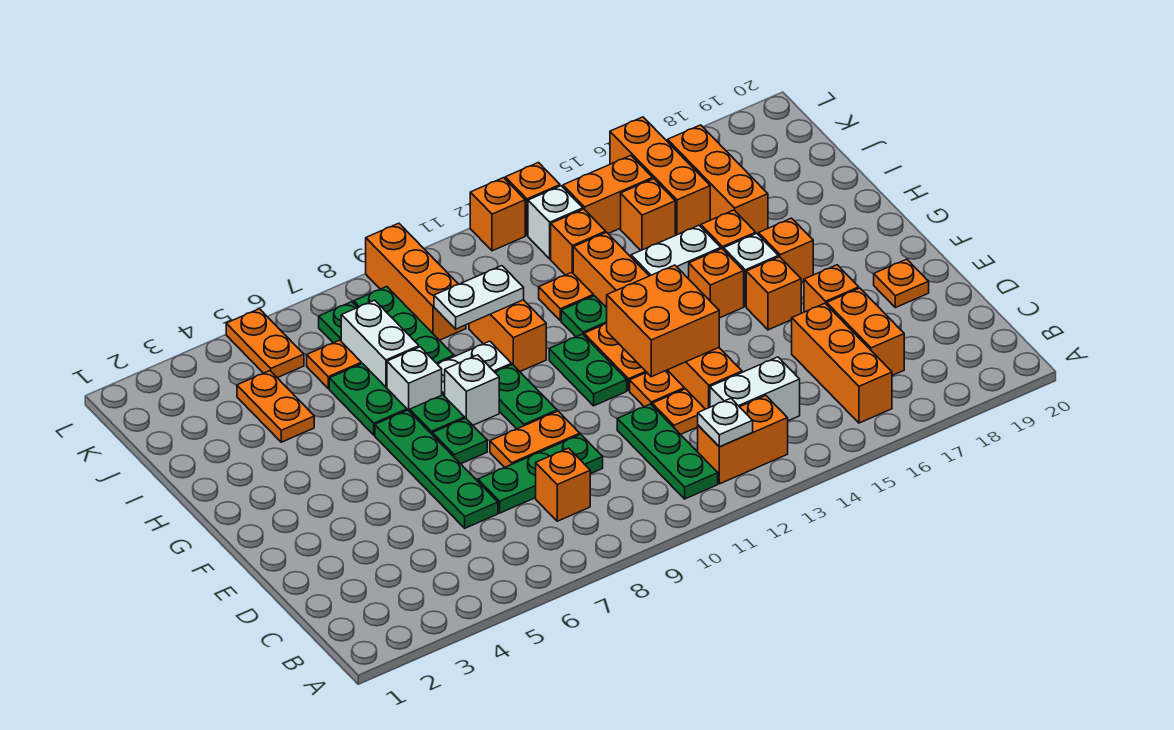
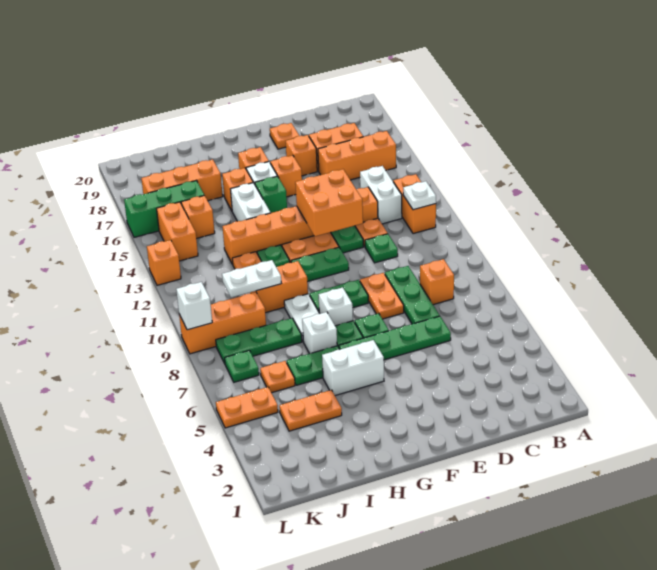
green 1x3 plate [617,404,718,499] -> green 1x1 plate [365,234,398,263]
orange 1x1 plate [630,370,684,407] -> green 1x1 plate [331,226,364,253]
orange 1x1 brick [689,249,744,318] -> green 1x1 brick [255,176,287,213]
white 1x2 brick [341,300,419,388] -> white 1x2 brick moved to [322,340,384,396]
white 1x2 plate [434,266,524,329] -> white 1x2 plate turned to [222,260,281,298]
orange 1x1 brick [551,209,606,275] -> none
orange 1x3 brick [610,117,710,235] -> green 1x3 brick [124,181,204,237]
white 1x1 brick [528,186,583,259] -> white 1x1 brick moved to [176,282,212,330]
orange 1x1 brick [470,178,525,251] -> none

